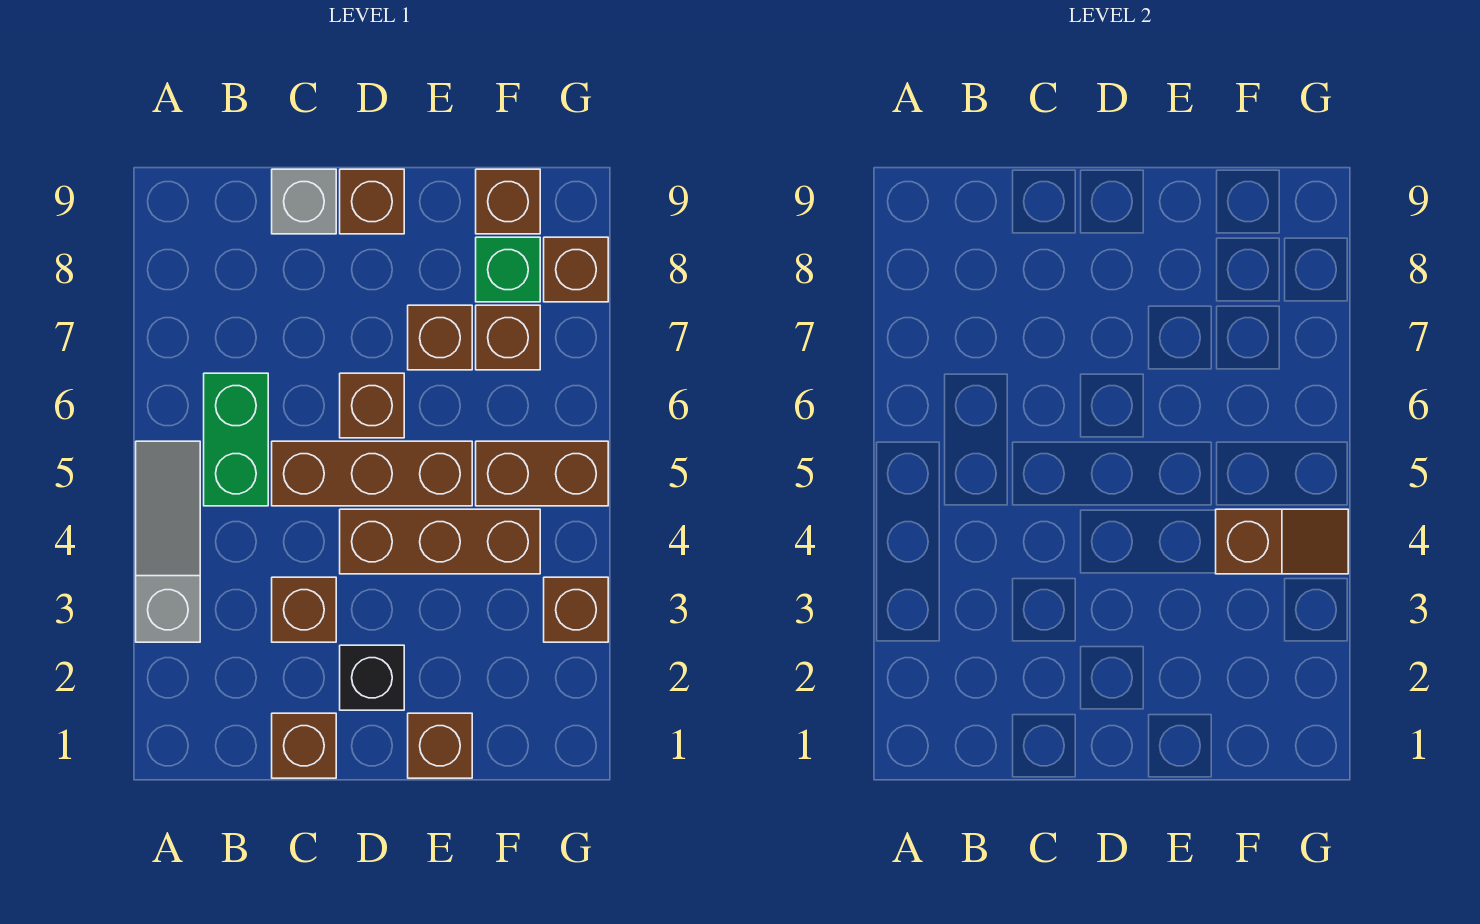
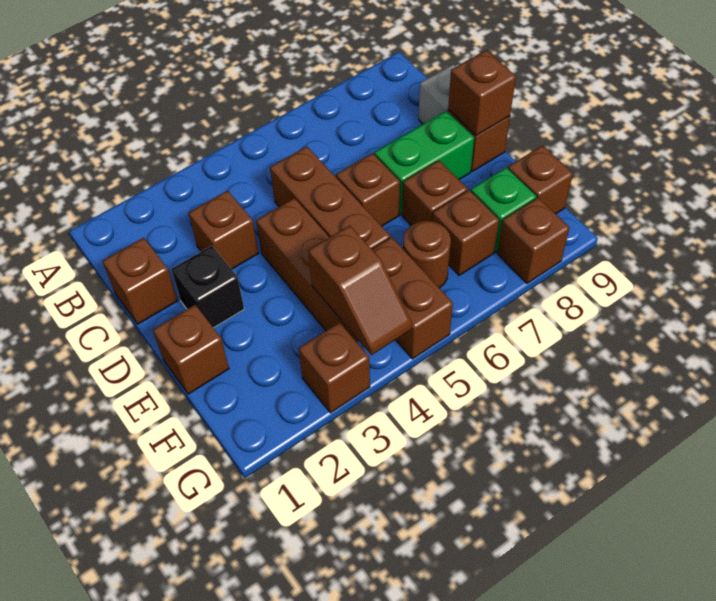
grey 1x3 slope [136,441,200,642] -> none
green 1x2 brick [204,373,268,506] -> green 1x2 brick moved to [374,111,474,214]
none -> brown 1x1 brick [448,50,516,136]
none -> brown 1x1 round brick [403,221,451,288]

